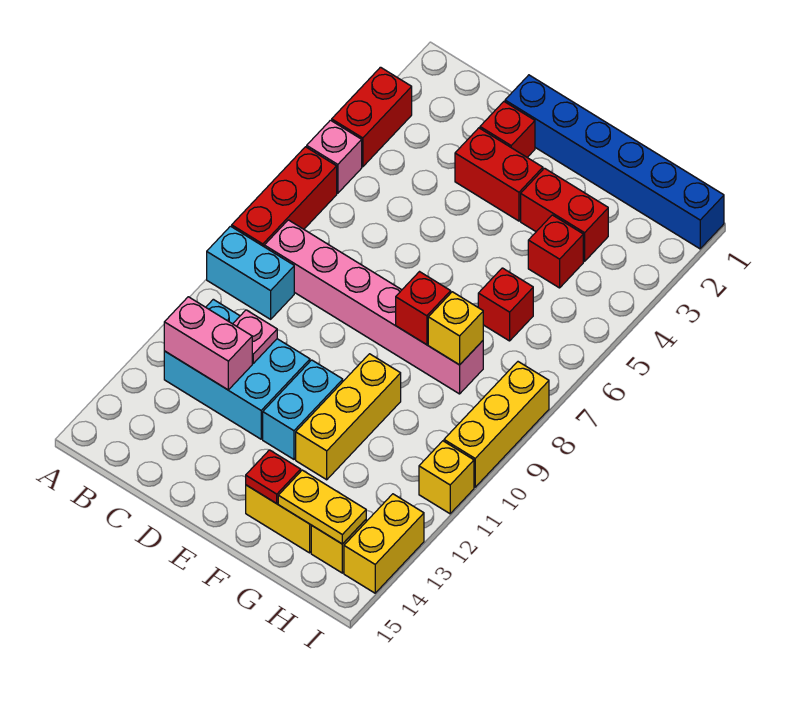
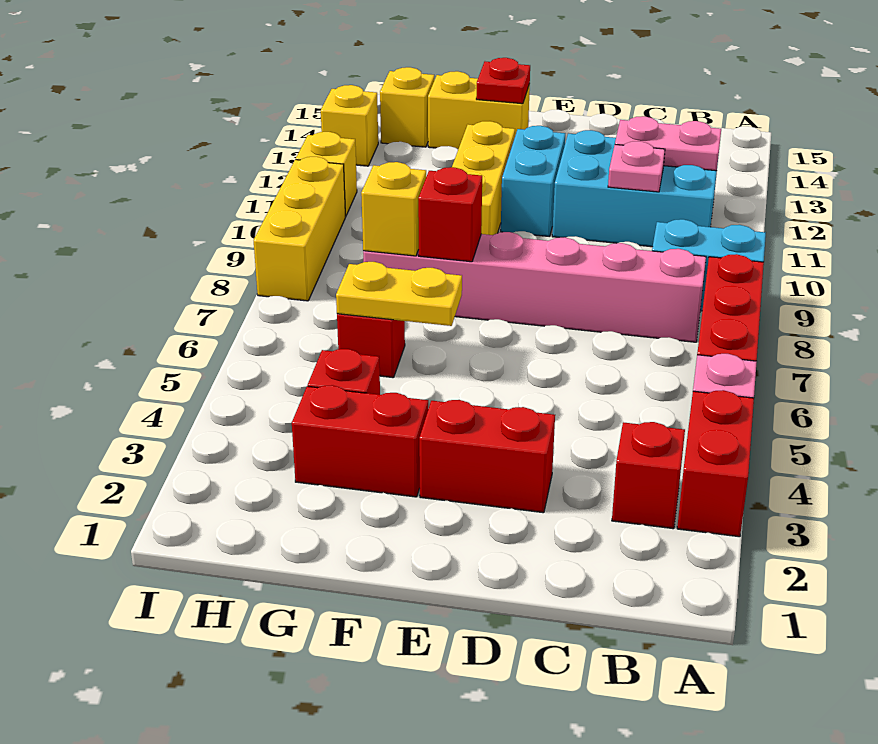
pink 1x2 brick [164,297,252,390] -> pink 1x2 plate [615,116,721,171]
blue 1x6 brick [505,75,724,249] -> none
red 1x1 brick [480,102,535,157] -> red 1x1 brick moved to [612,422,685,529]
yellow 1x2 plate [278,470,366,544] -> yellow 1x2 plate moved to [336,262,462,326]
yellow 1x2 brick [344,494,424,593] -> yellow 1x1 brick [321,85,378,166]

